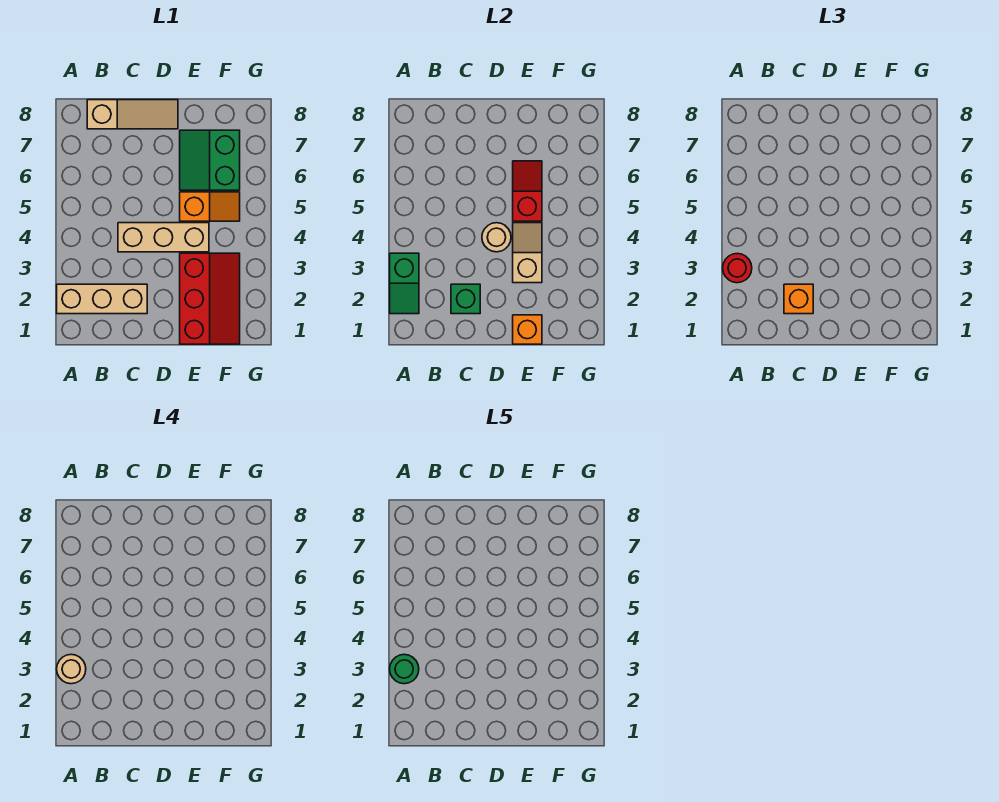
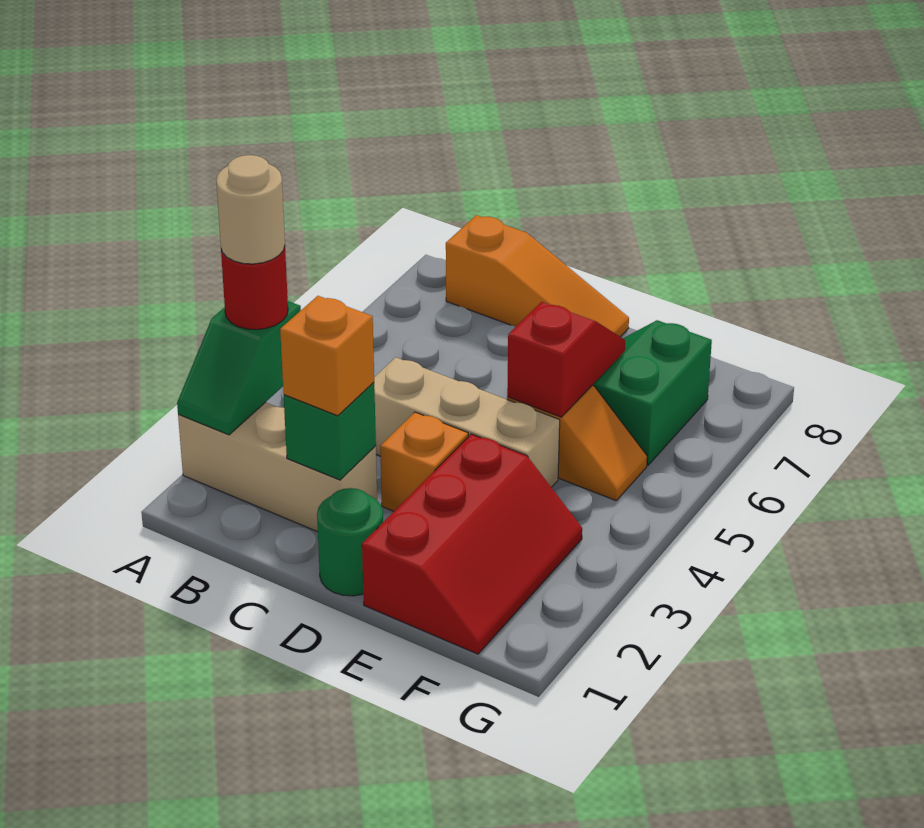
green 1x1 round brick [390,654,419,684] -> green 1x1 round brick moved to [317,488,383,596]
tan 1x3 slope [87,100,178,129] -> orange 1x3 slope [446,215,629,337]
tan 1x1 round brick [482,223,511,252] -> none
orange 1x1 brick [513,315,542,344] -> orange 1x1 brick moved to [380,412,468,511]
tan 1x2 slope [513,223,542,283] -> none

